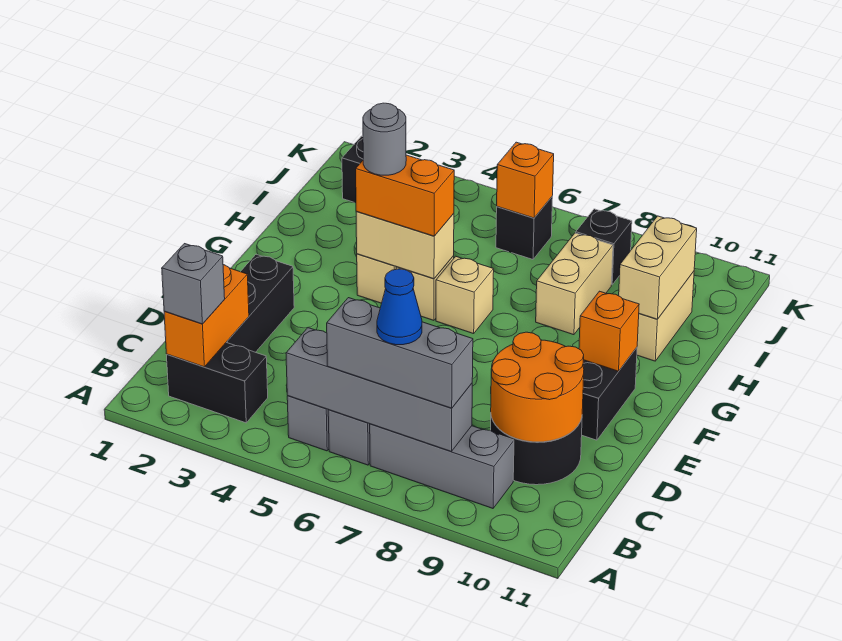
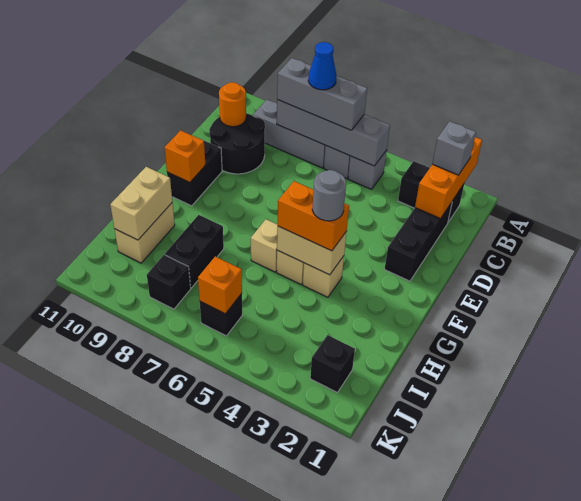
orange 1x2 brick [164,265,249,367] -> orange 1x3 brick [415,137,482,219]
orange 2x2 round brick [491,332,584,442] -> orange 1x1 round brick [219,82,246,127]
tan 1x2 brick [536,233,613,335] -> black 1x2 brick [165,215,224,288]

